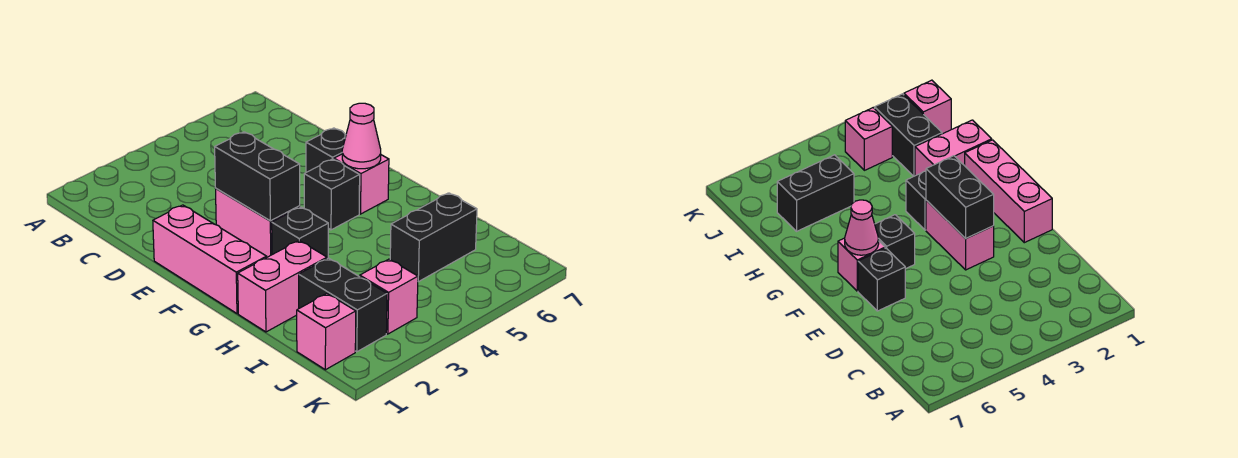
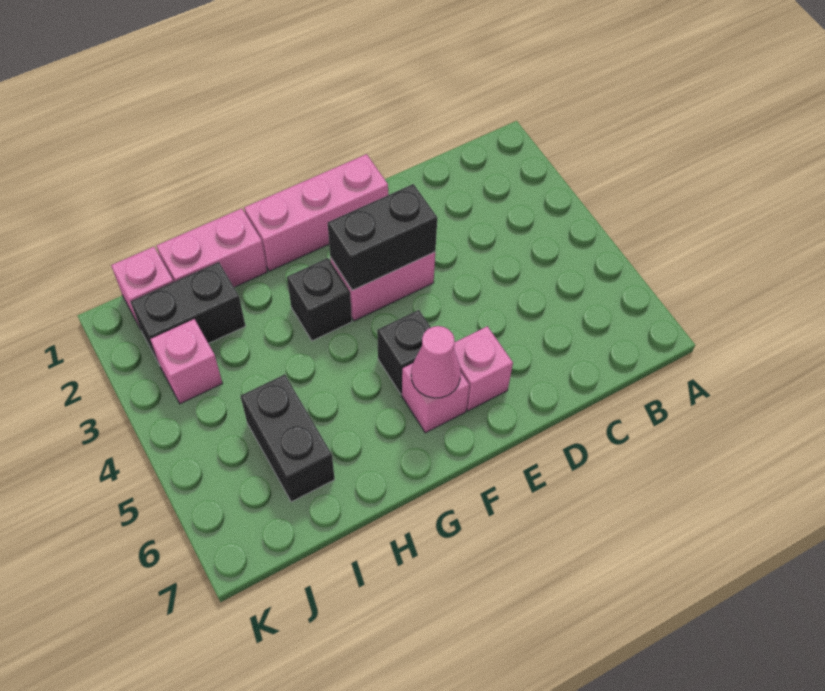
black 1x1 brick [306,128,346,172] -> pink 1x1 brick [454,326,513,411]
pink 1x2 brick [238,241,327,332] -> pink 1x2 brick turned to [157,208,267,287]

